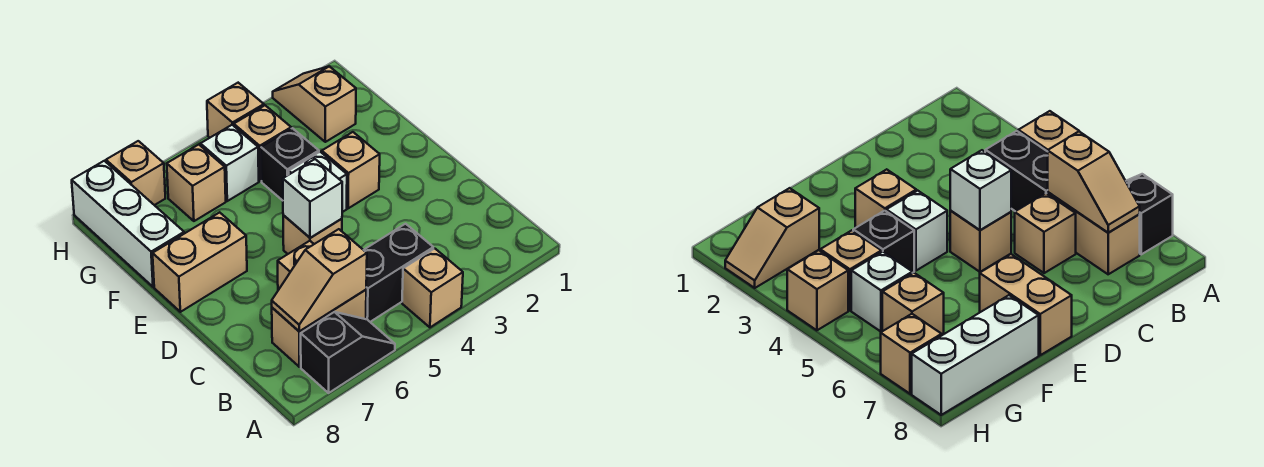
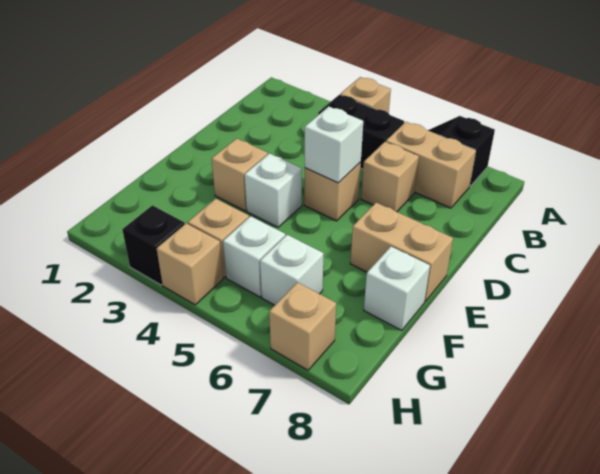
tan 1x2 slope [272,229,367,331] -> none
black 1x1 brick [261,128,319,201] -> black 1x1 brick moved to [122,205,185,285]
white 1x3 brick [72,161,184,287] -> white 1x1 brick [364,247,430,331]
tan 1x2 slope [273,66,356,142] -> none
tan 1x1 brick [167,145,226,221] -> white 1x1 brick [260,235,323,305]

